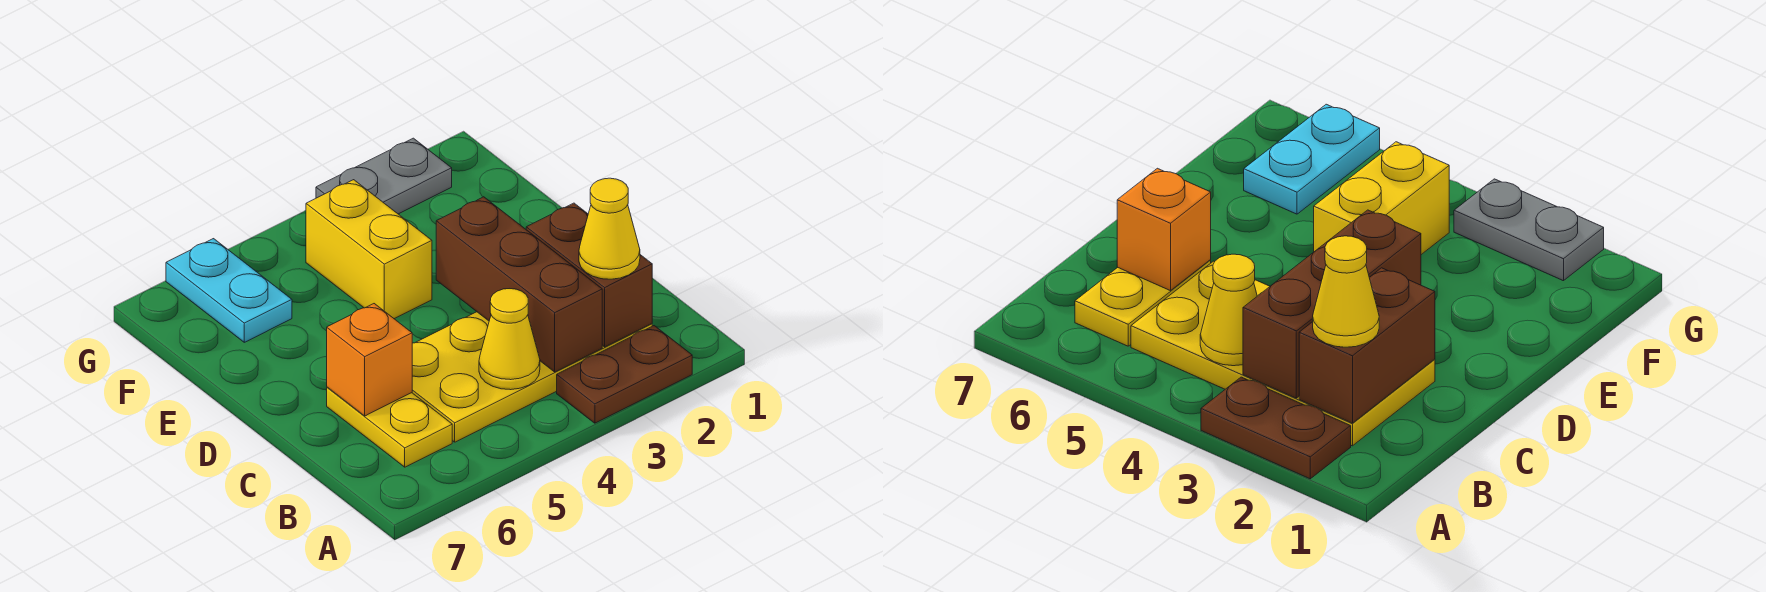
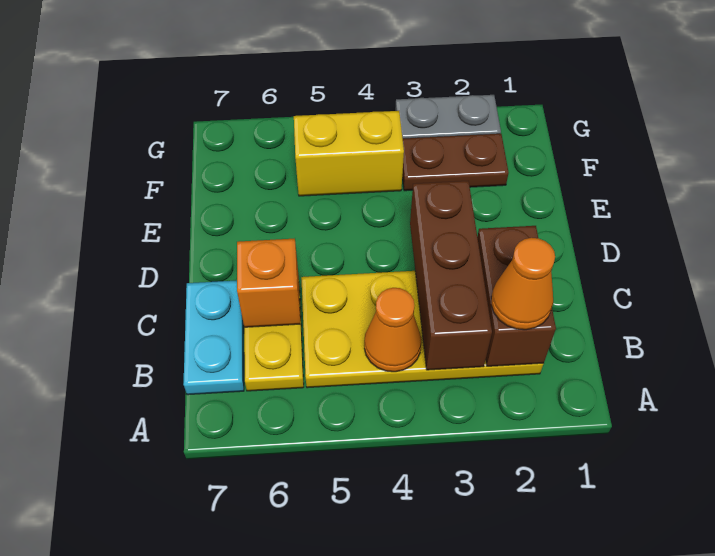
brown 1x2 plate [557,326,692,423] -> brown 1x2 plate moved to [402,134,509,191]
yellow 1x1 cone [579,178,640,279] -> orange 1x1 cone [491,238,555,330]
yellow 1x1 cone [479,289,540,390] -> orange 1x1 cone [364,288,421,372]
yellow 1x2 brick [306,180,432,319] -> yellow 1x2 brick turned to [294,111,404,196]
cyan 1x2 plate [166,239,292,342] -> cyan 1x2 plate moved to [184,280,244,395]

